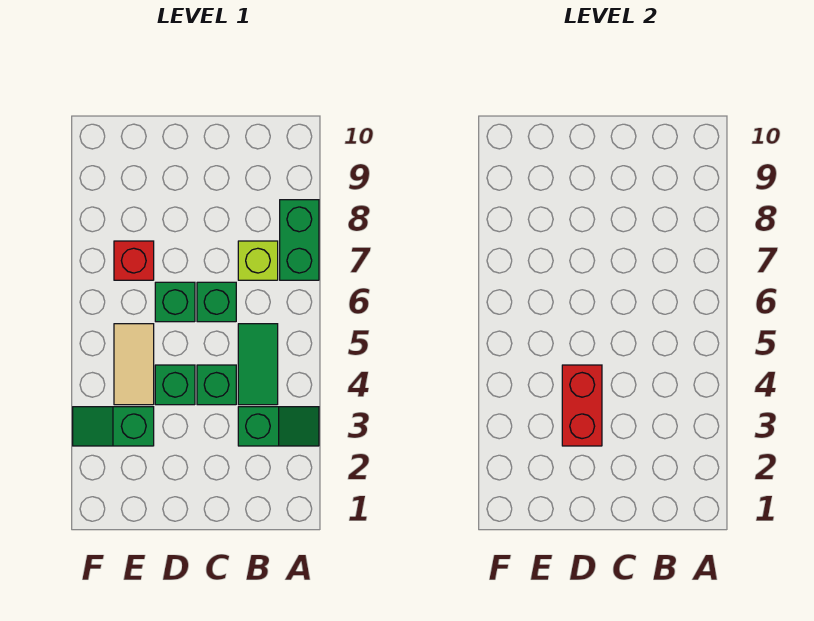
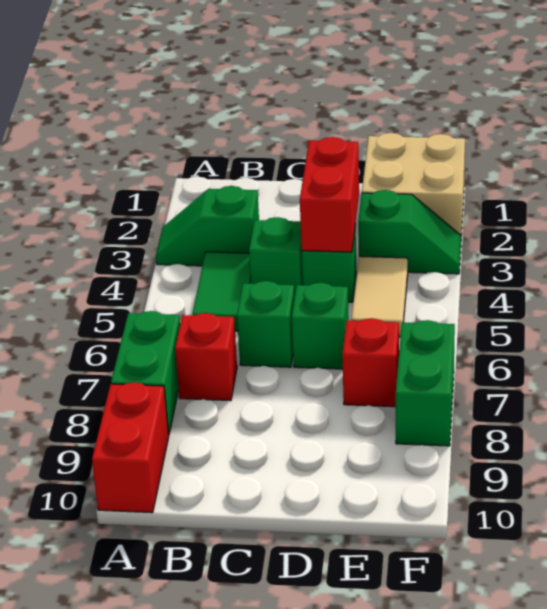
none -> red 1x2 brick [92,382,169,513]
lime 1x1 brick [238,241,278,280] -> red 1x1 brick [175,313,237,401]
none -> tan 2x2 brick [362,133,465,235]
none -> green 1x2 brick [396,320,455,446]

